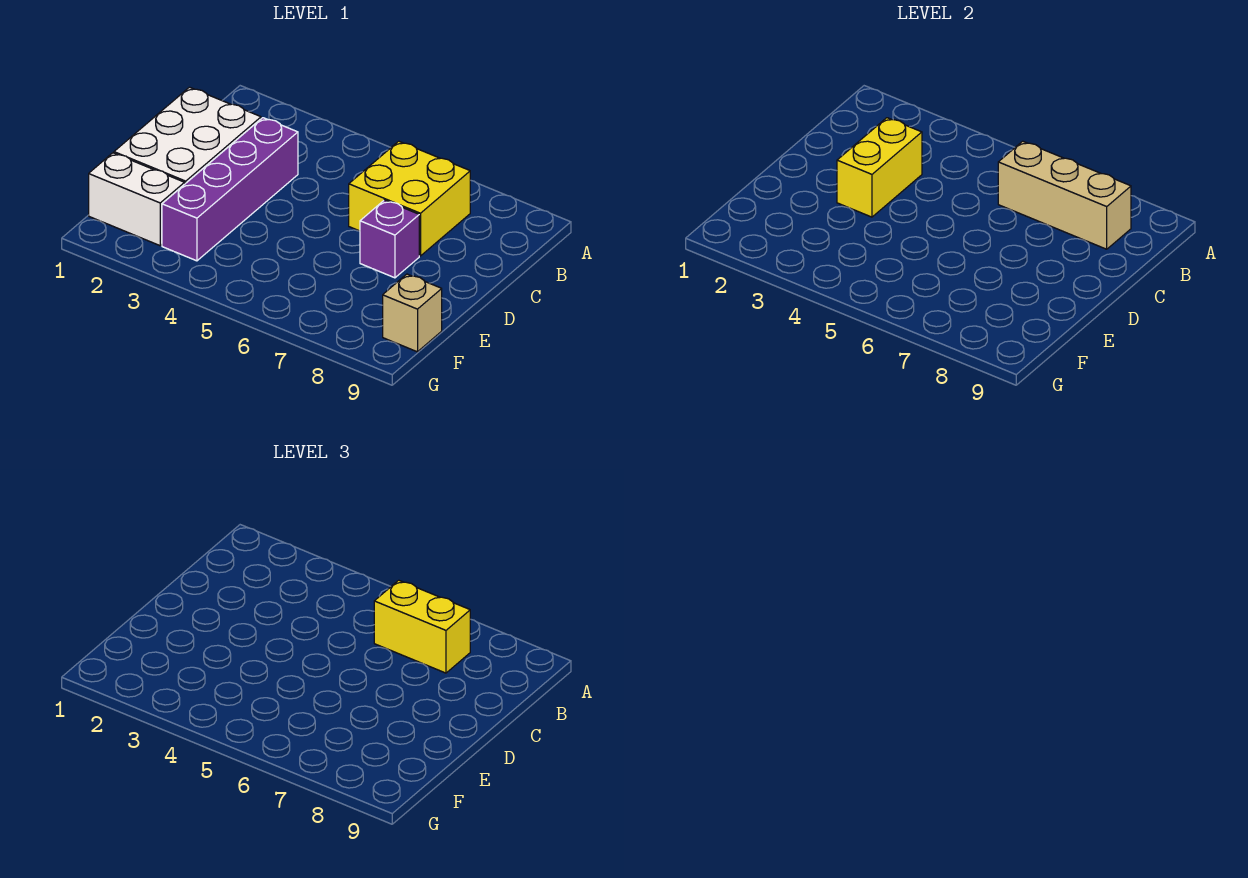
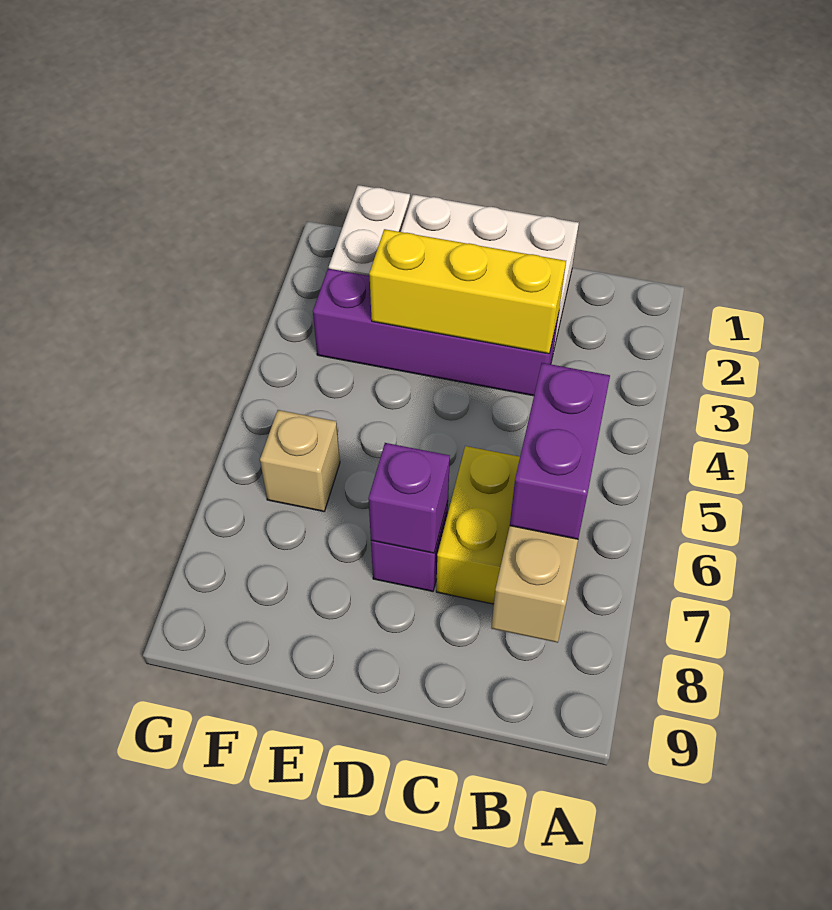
yellow 1x2 brick [374,580,470,673] -> purple 1x2 brick [510,363,610,539]
yellow 1x2 brick [837,118,922,217] -> yellow 1x3 brick [369,229,566,354]
none -> purple 1x1 brick [368,443,450,553]
tan 1x1 brick [383,274,442,352] -> tan 1x1 brick moved to [260,410,340,511]

